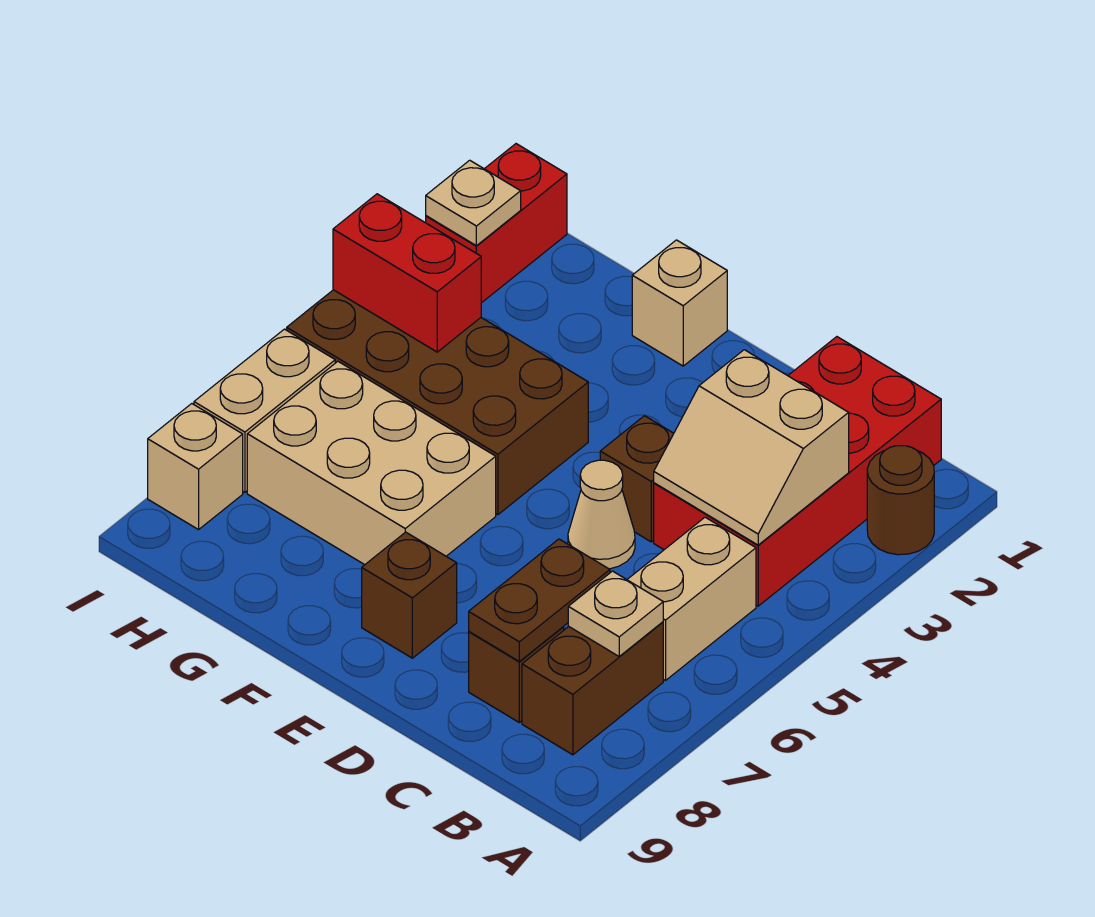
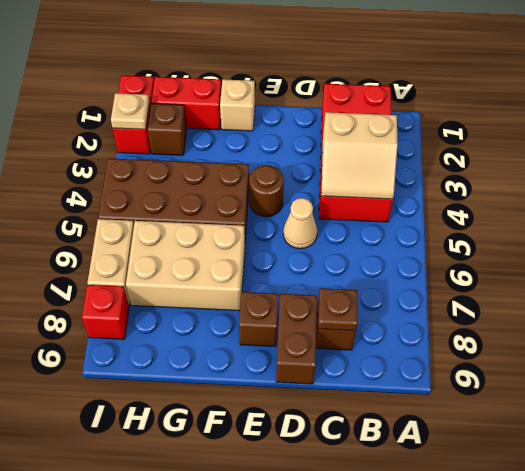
brown 1x1 round brick [867,446,934,555] -> brown 1x1 round brick moved to [249,165,284,217]
tan 1x2 brick [627,517,756,680] -> none
brown 1x2 brick [522,622,663,755] -> brown 1x2 brick moved to [276,294,317,384]
tan 1x1 plate [568,571,663,656] -> none
brown 1x2 plate [469,539,610,661] -> brown 1x1 plate [318,288,357,331]
brown 1x1 brick [600,416,674,542] -> brown 1x1 brick moved to [148,103,187,155]
red 1x2 brick [333,194,481,352] -> red 1x2 brick moved to [151,77,221,130]
tan 1x1 brick [148,404,243,530] -> red 1x1 brick [82,285,129,339]

